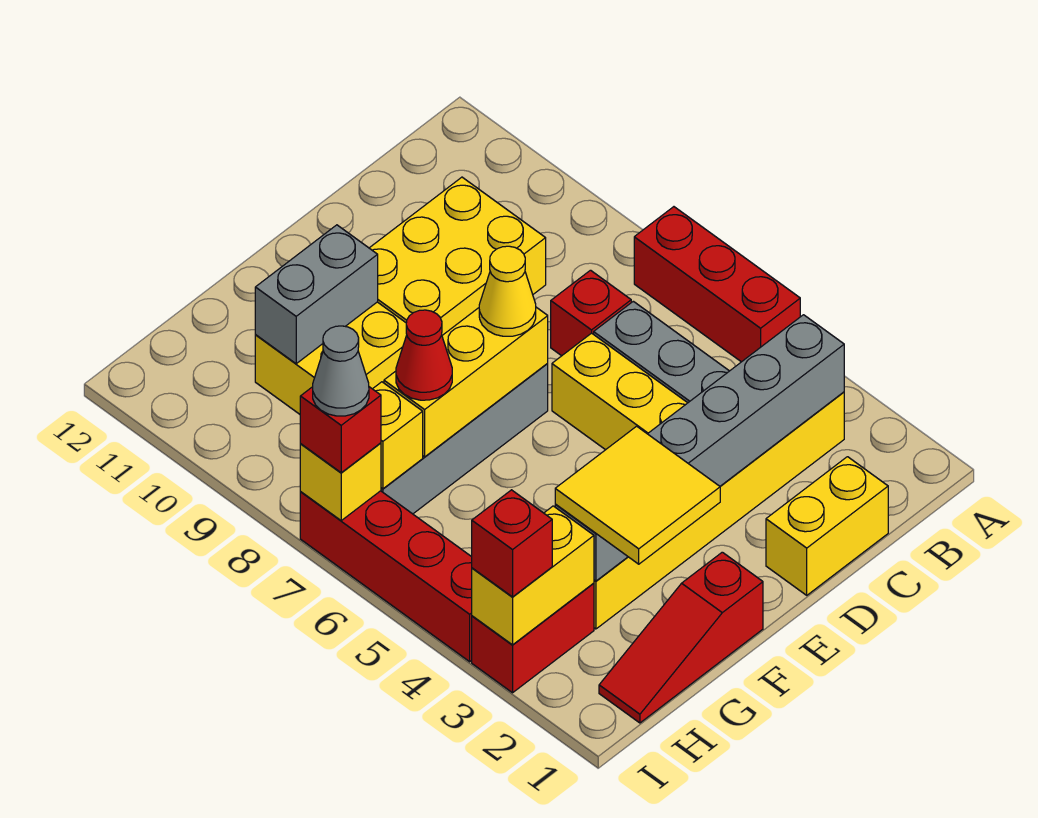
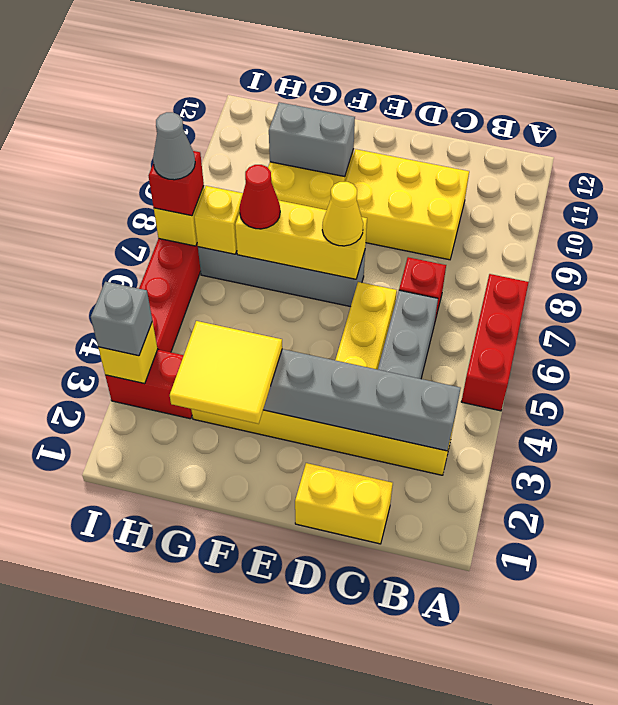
red 1x3 slope [599,552,763,723] -> none
yellow 1x2 brick [472,506,594,645] -> yellow 1x1 brick [98,321,158,384]
red 1x1 brick [472,490,552,597] -> grey 1x1 brick [91,282,152,356]

